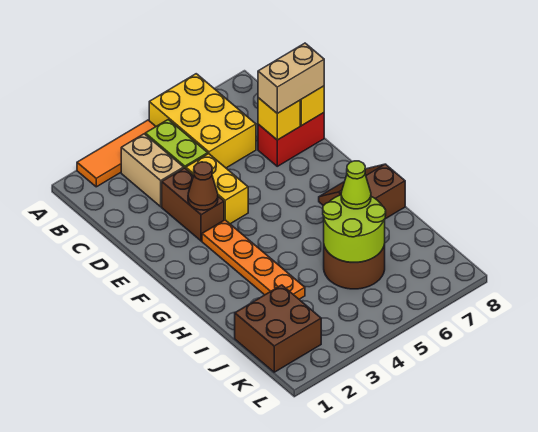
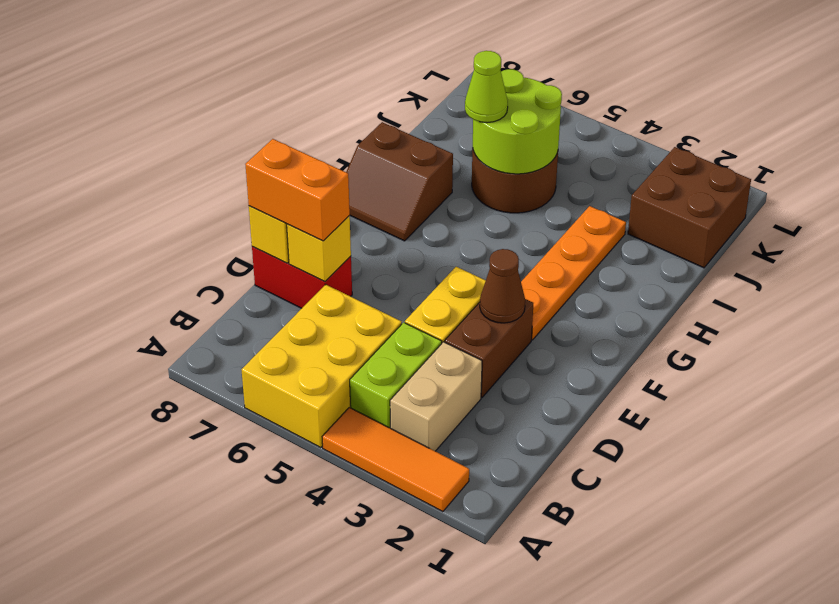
tan 1x2 brick [258,43,324,113] -> orange 1x2 brick [245,139,350,241]

